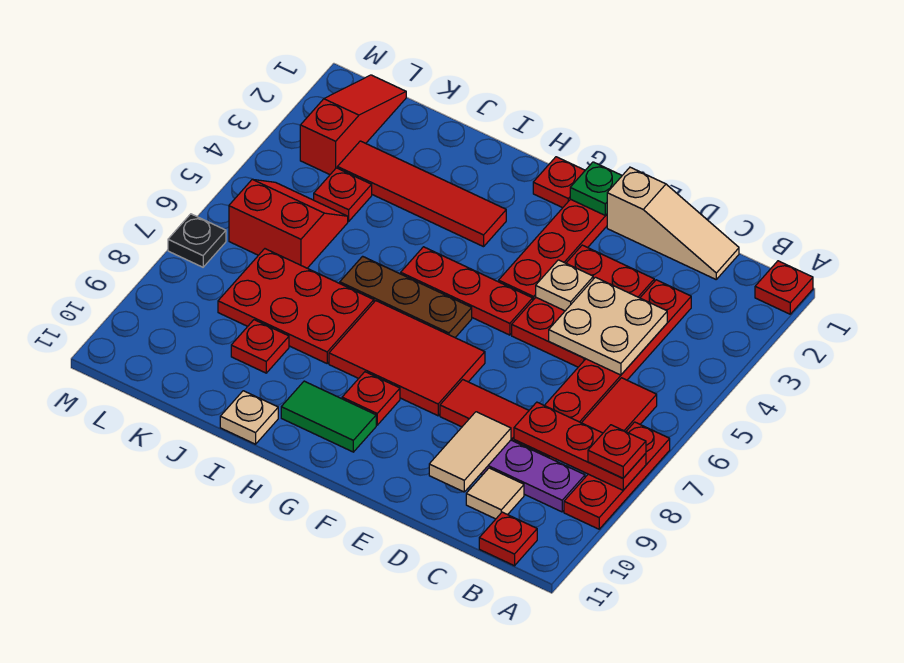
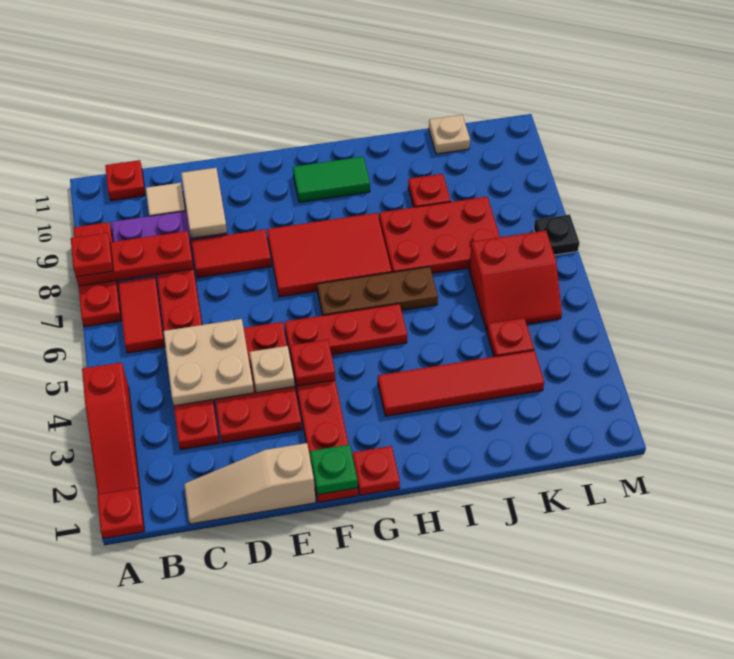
red 1x1 plate [342,372,400,425] -> red 1x1 plate moved to [290,340,335,386]
tan 1x1 plate [220,391,278,444] -> tan 1x1 plate moved to [429,115,470,154]
red 1x3 slope [300,75,406,174] -> red 1x3 slope moved to [82,362,140,494]

